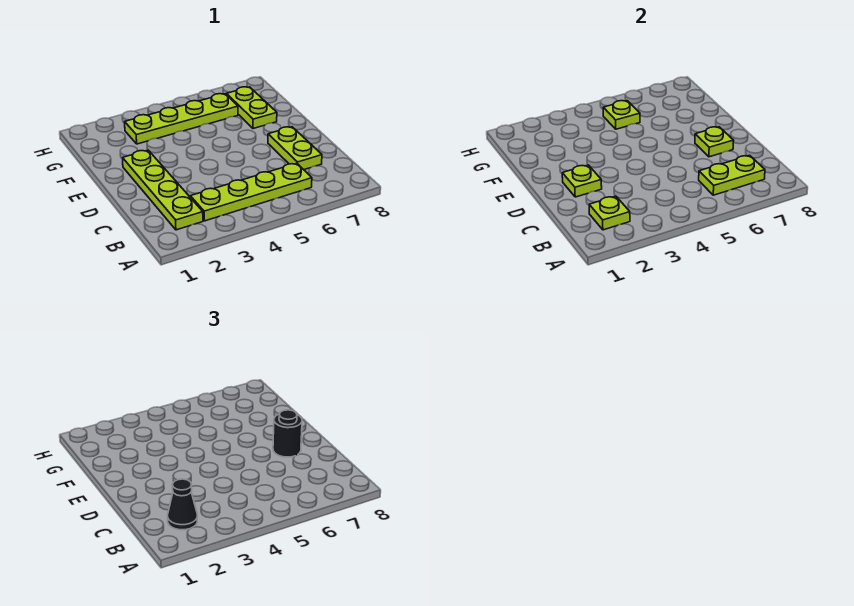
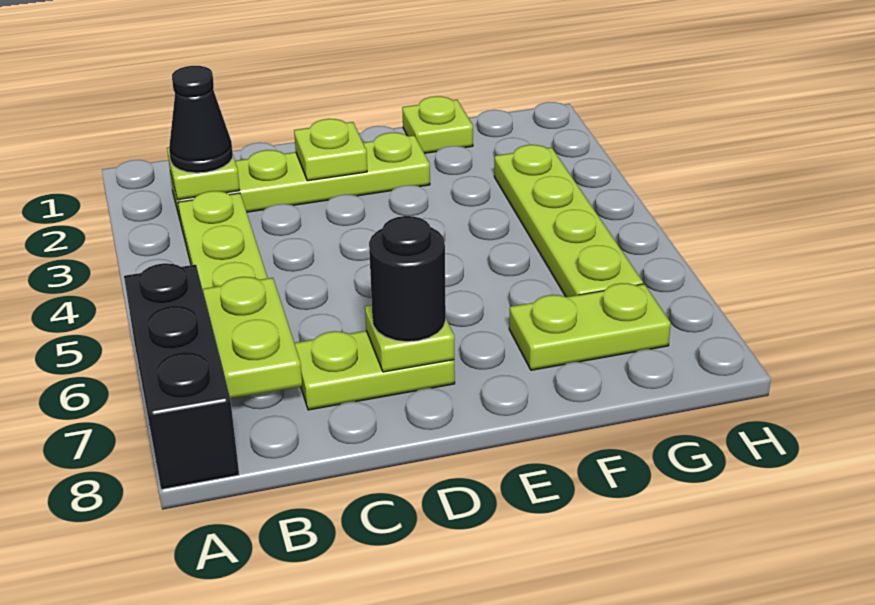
none -> black 1x3 brick [124,263,239,490]
lime 1x1 plate [603,101,640,129] -> lime 1x1 plate moved to [402,96,473,153]

